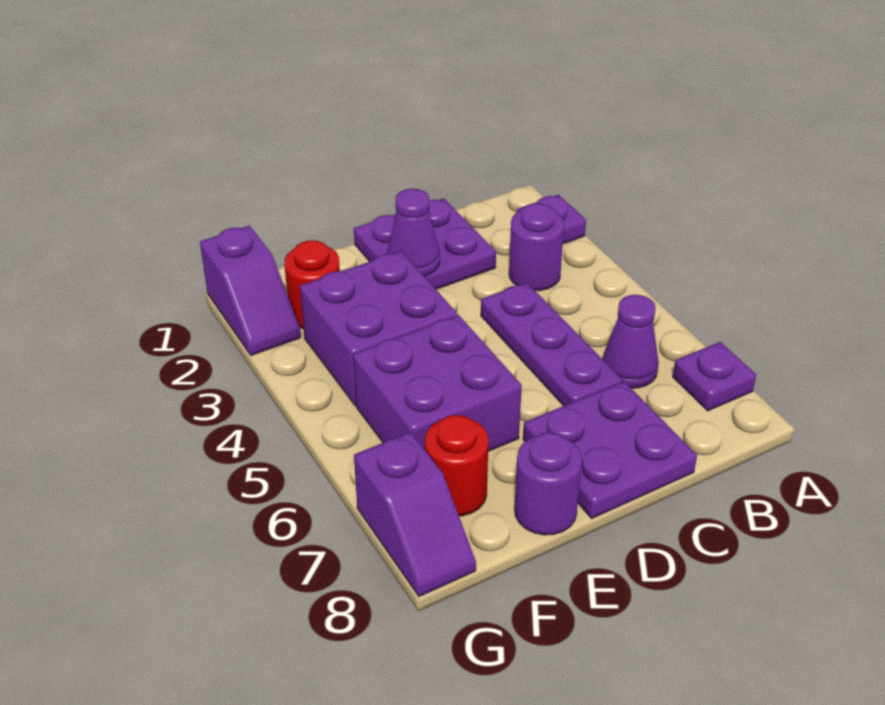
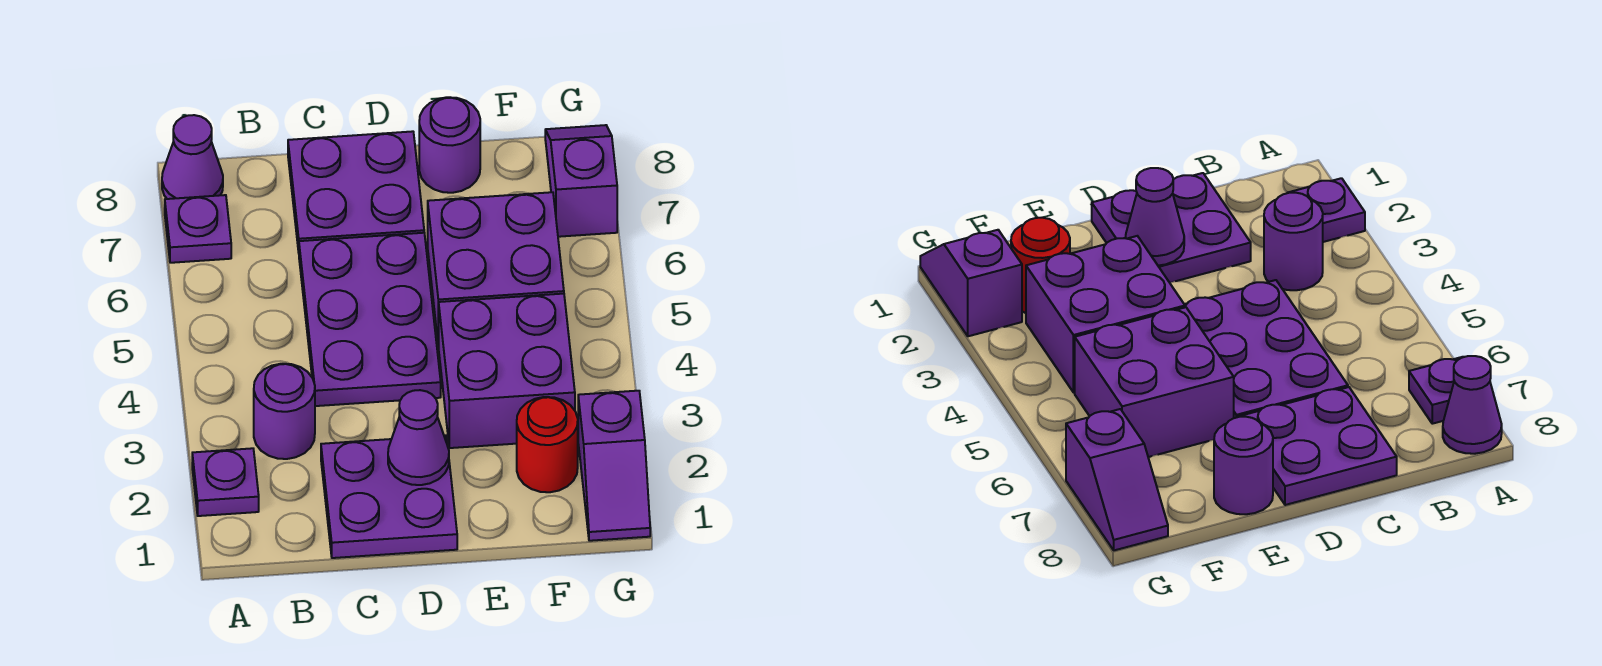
purple 1x1 cone [602,295,659,388] -> purple 1x1 cone moved to [162,115,223,199]
purple 1x3 plate [481,283,622,406] -> purple 2x3 plate [299,233,441,406]
red 1x1 round brick [425,415,488,516] -> none
purple 1x2 slope [200,226,301,356] -> purple 1x2 slope turned to [578,391,650,541]

